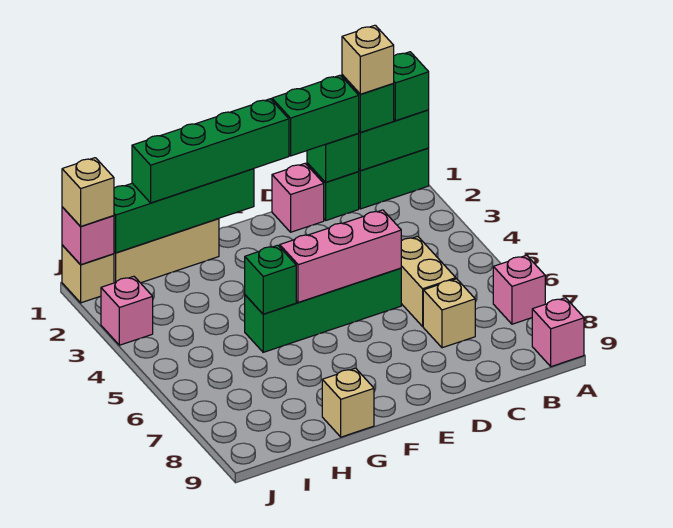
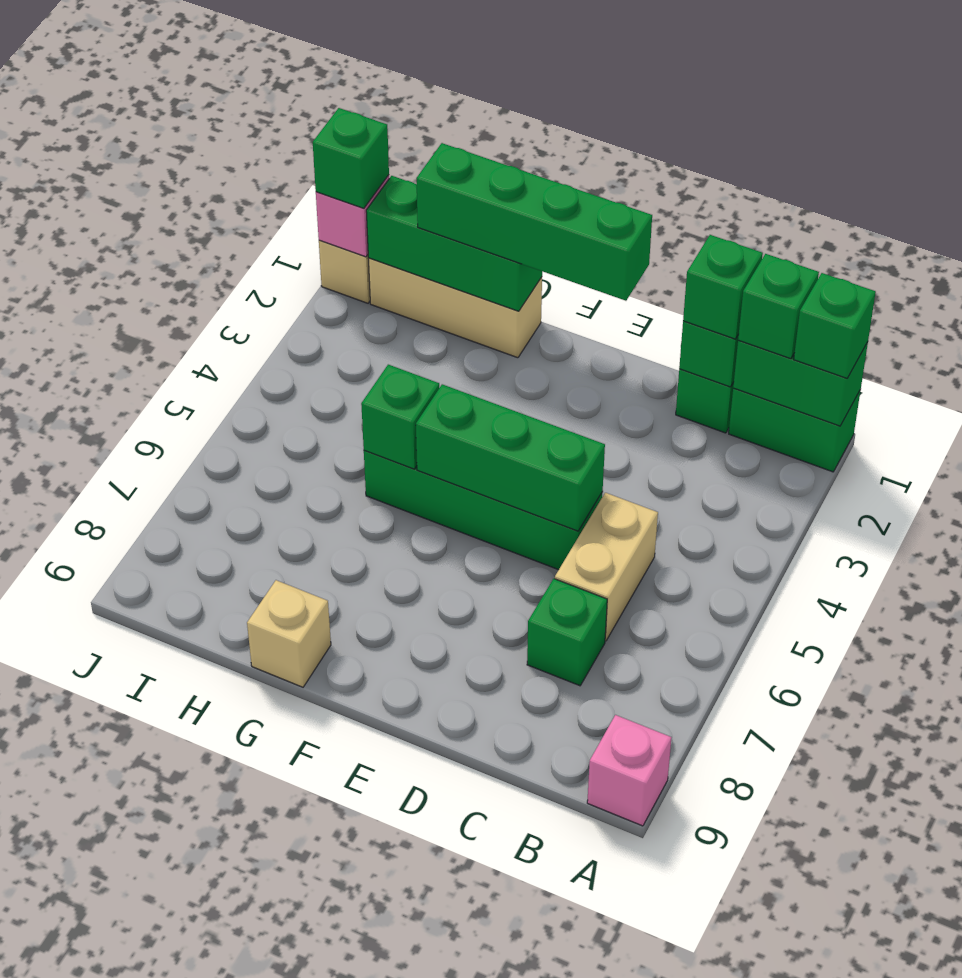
pink 1x1 brick [493,255,545,324] -> none
tan 1x1 brick [342,25,394,94] -> none
green 1x2 brick [272,75,359,156] -> green 1x1 brick [683,235,763,339]
tan 1x1 brick [423,279,475,348] -> green 1x1 brick [527,579,607,686]
pink 1x1 brick [272,164,324,232] -> none
pink 1x3 brick [280,210,401,302] -> green 1x3 brick [416,384,605,531]
green 1x4 brick [114,169,254,253] -> green 1x3 brick [366,176,542,311]
tan 1x1 brick [62,158,114,226] -> green 1x1 brick [313,108,389,208]
pink 1x1 brick [101,276,153,345] -> none

